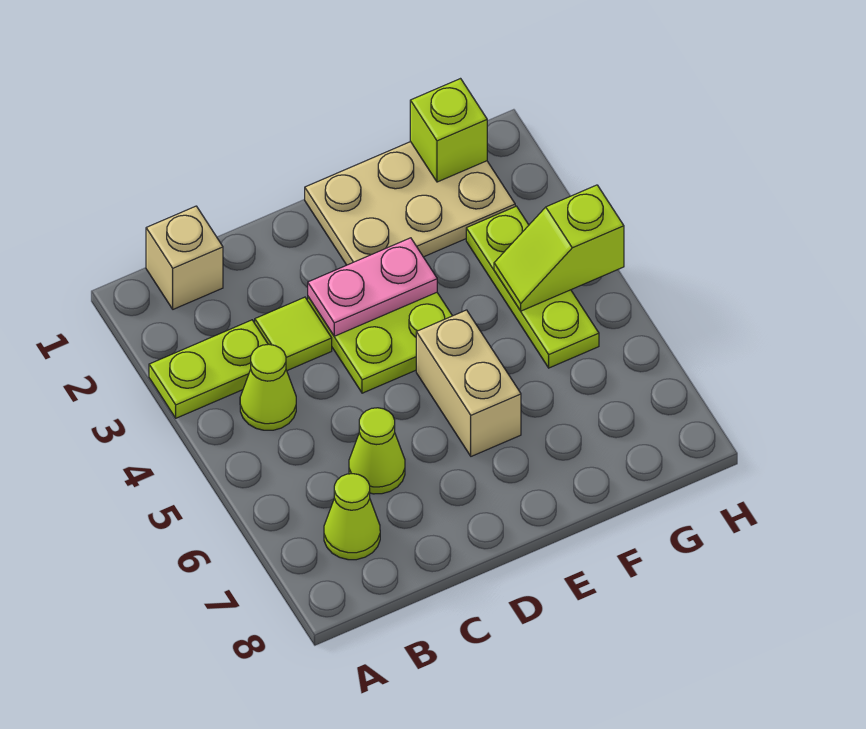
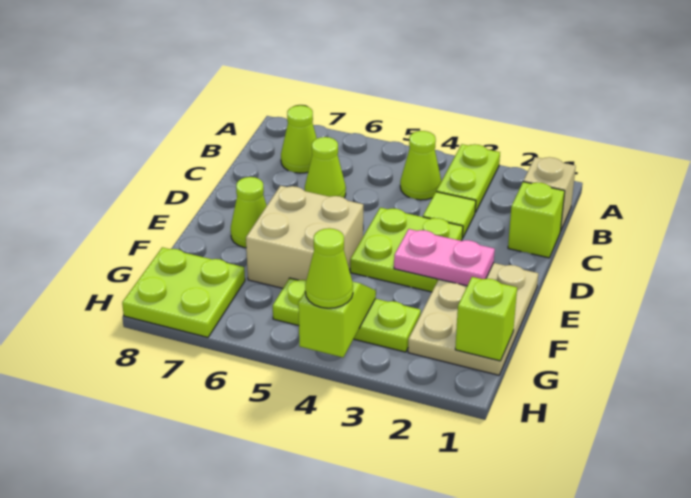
none -> lime 1x1 brick [508,182,565,258]
pink 1x2 plate [308,238,437,336] -> pink 1x2 plate turned to [394,229,495,286]
tan 1x2 brick [416,310,521,456] -> tan 2x2 brick [246,186,363,288]
none -> lime 1x1 cone [231,177,267,248]
none -> lime 2x2 plate [122,247,245,337]
none -> lime 1x1 cone [305,228,353,308]

